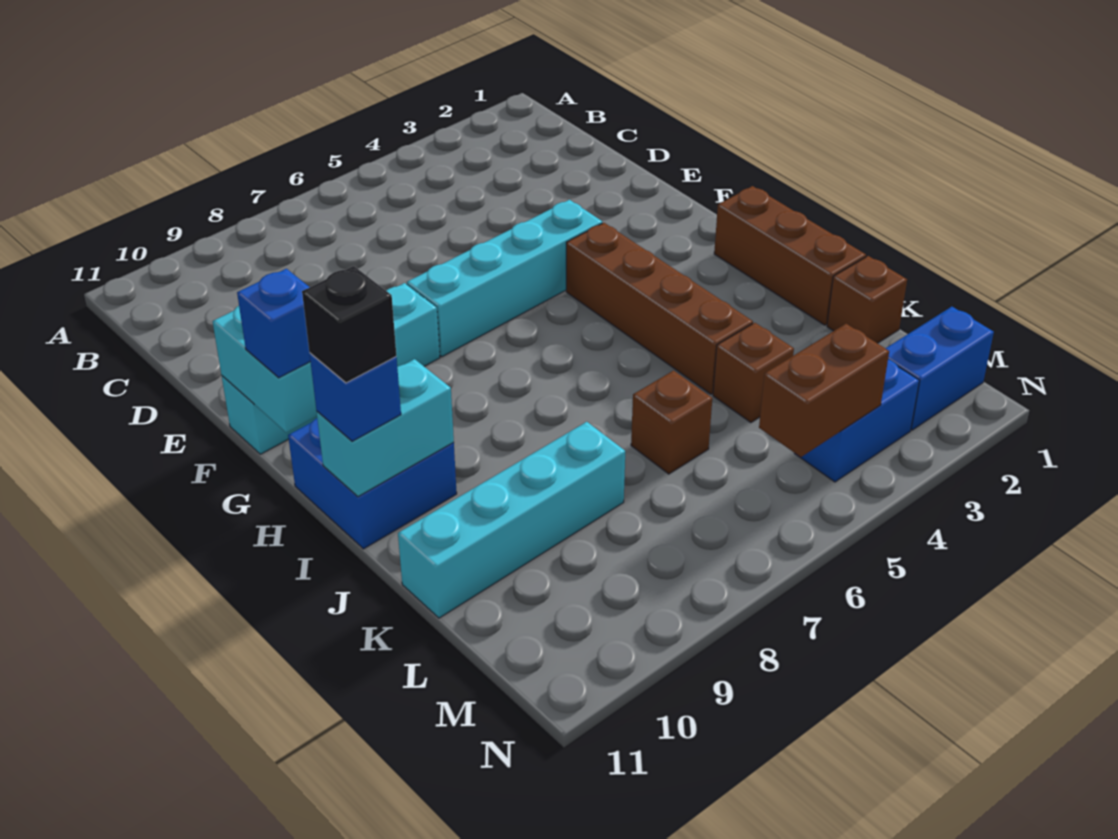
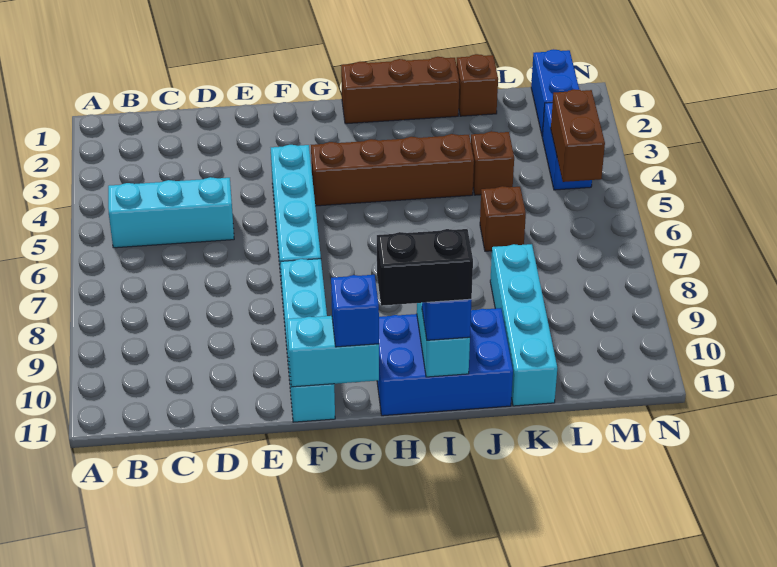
none -> cyan 1x3 brick [108,177,234,248]
blue 2x2 brick [288,418,457,549] -> blue 2x3 brick [377,308,513,416]
black 1x1 brick [302,266,396,383] -> black 1x2 brick [377,229,473,306]

